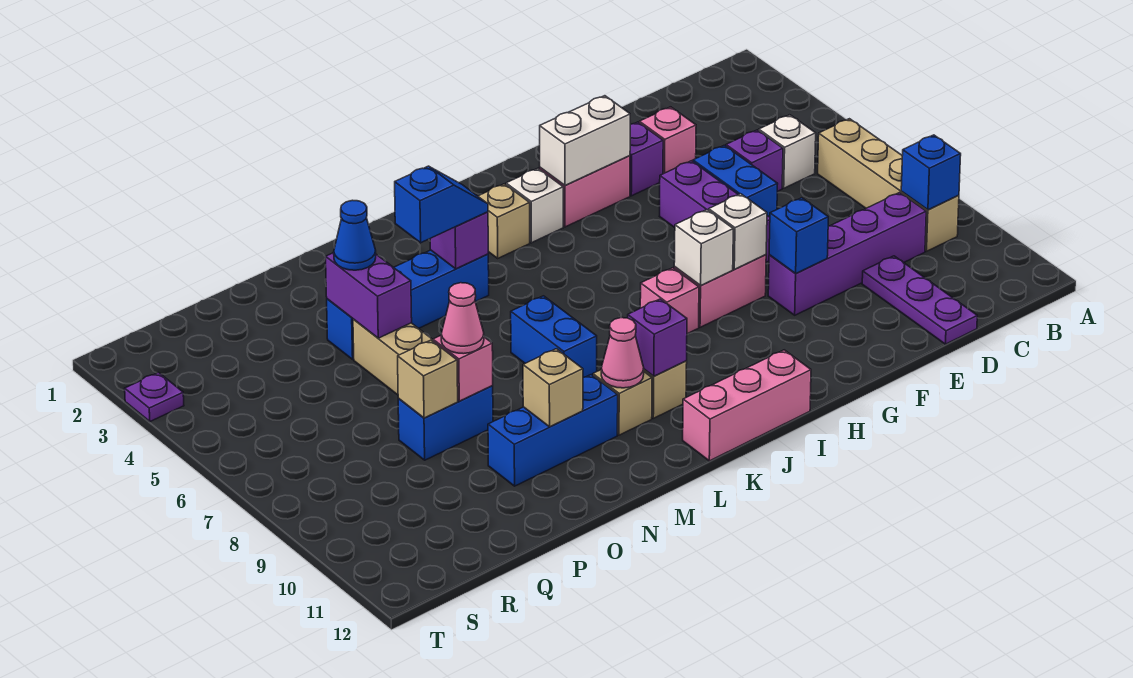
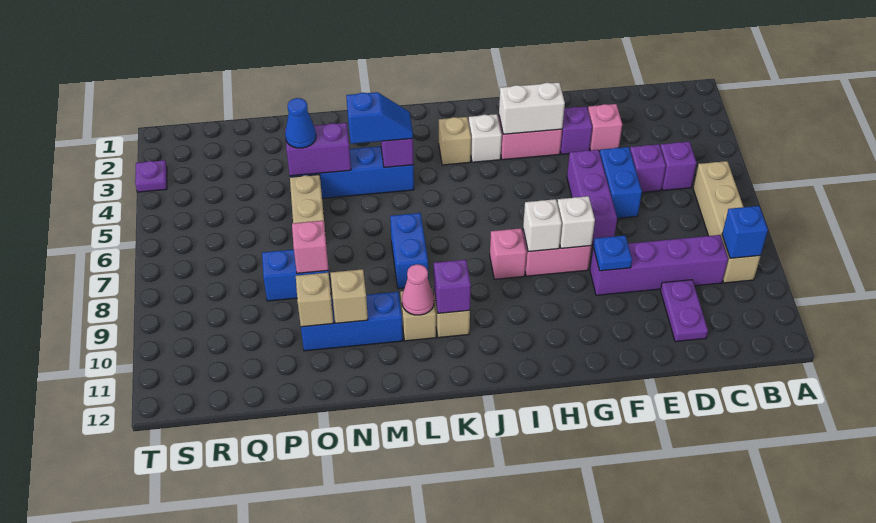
white 1x1 brick [759,115,816,188] -> purple 1x1 brick [660,142,697,190]
purple 1x3 plate [862,256,977,344] -> purple 1x2 plate [660,280,708,342]
blue 1x1 brick [769,198,828,274] -> blue 1x1 plate [593,236,632,271]
pink 1x3 brick [683,350,811,461] -> none
purple 1x2 brick [326,253,412,338] -> purple 1x2 brick turned to [285,123,351,176]
pink 1x1 cone [441,283,484,354] -> none
tan 1x1 brick [398,340,458,418] -> tan 1x1 brick moved to [296,273,333,327]

